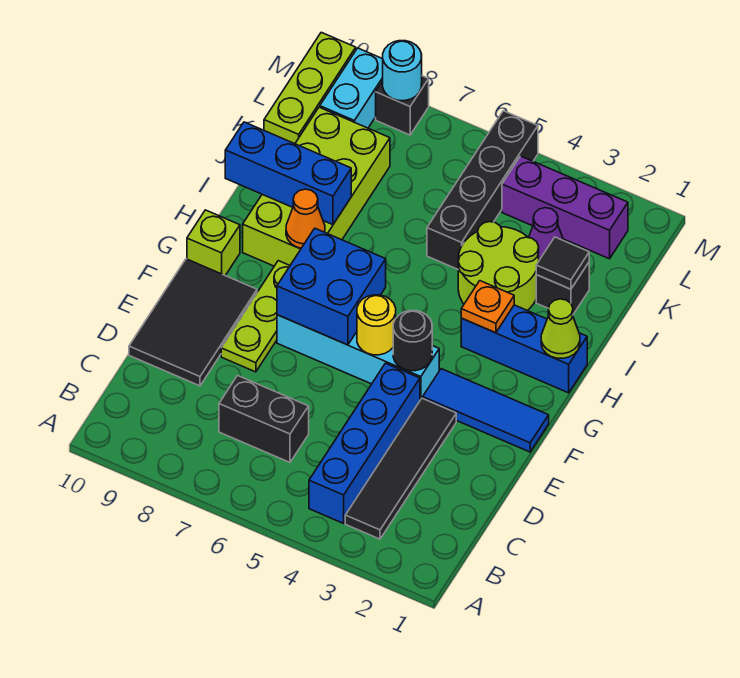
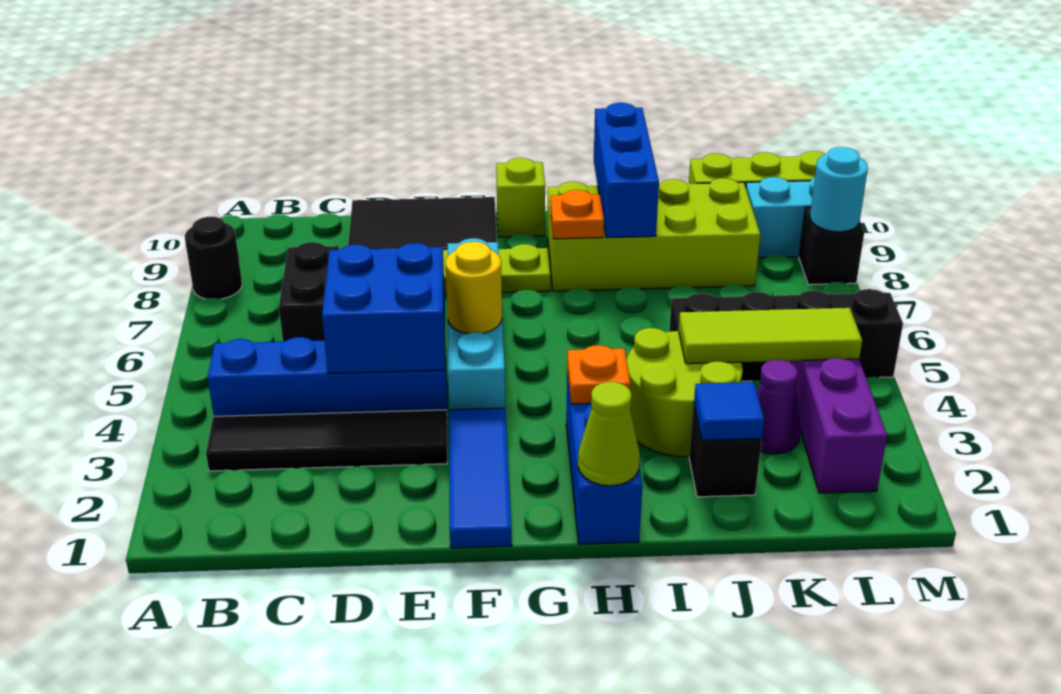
black 1x1 round brick [393,311,432,371] -> black 1x1 round brick moved to [185,217,242,299]
blue 2x2 brick [277,228,386,345] -> blue 2x2 brick moved to [322,243,445,374]
orange 1x1 cone [286,189,325,248] -> orange 1x1 plate [551,190,604,239]
black 1x1 tile [536,237,589,289] -> blue 1x1 tile [694,382,764,440]
none -> lime 1x3 tile [679,308,862,364]

